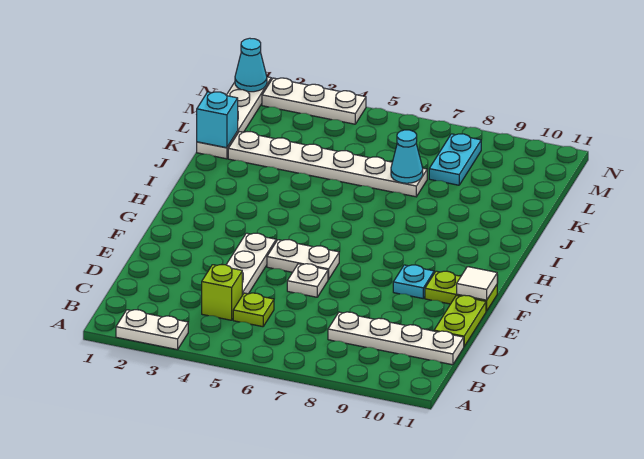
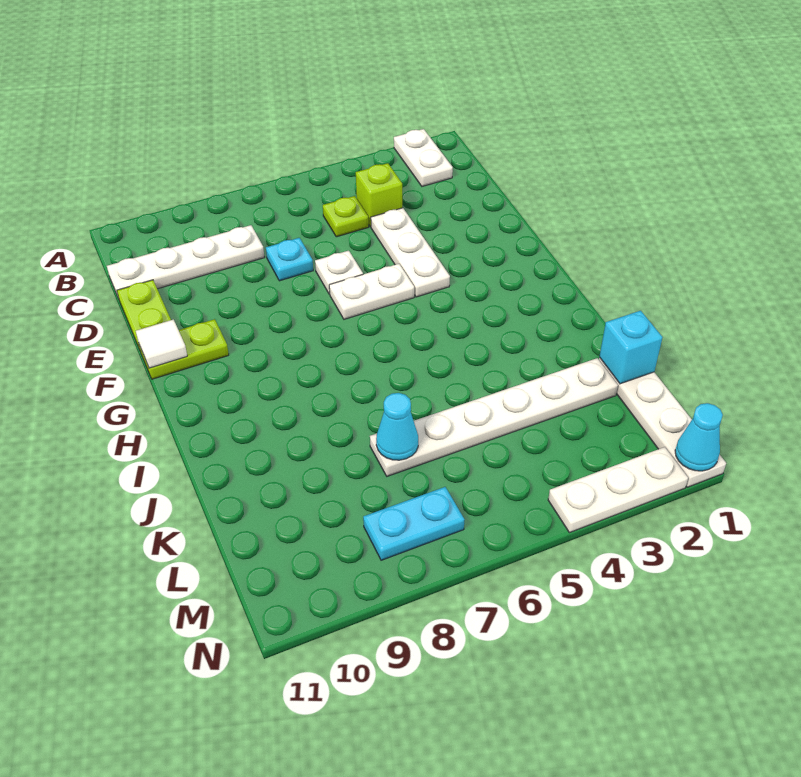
white 1x2 plate [116,310,188,350] -> white 1x2 plate turned to [394,129,453,186]
cyan 1x1 plate [393,265,434,298] -> cyan 1x1 plate moved to [266,238,313,281]
cyan 1x2 plate [429,134,481,185] -> cyan 1x2 plate turned to [363,487,465,560]

